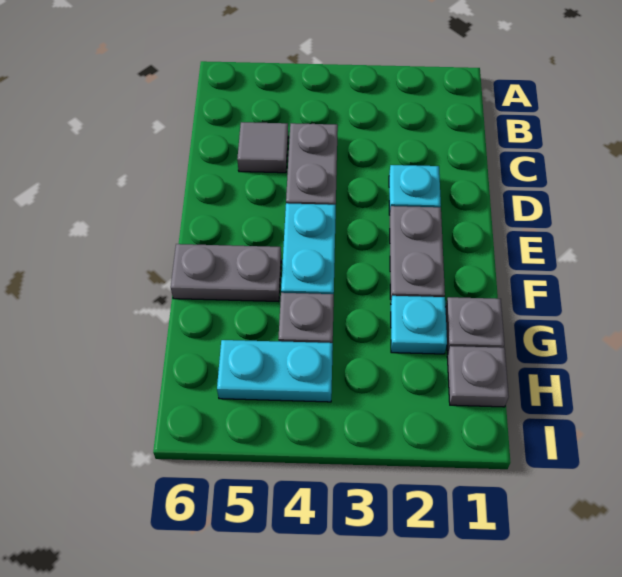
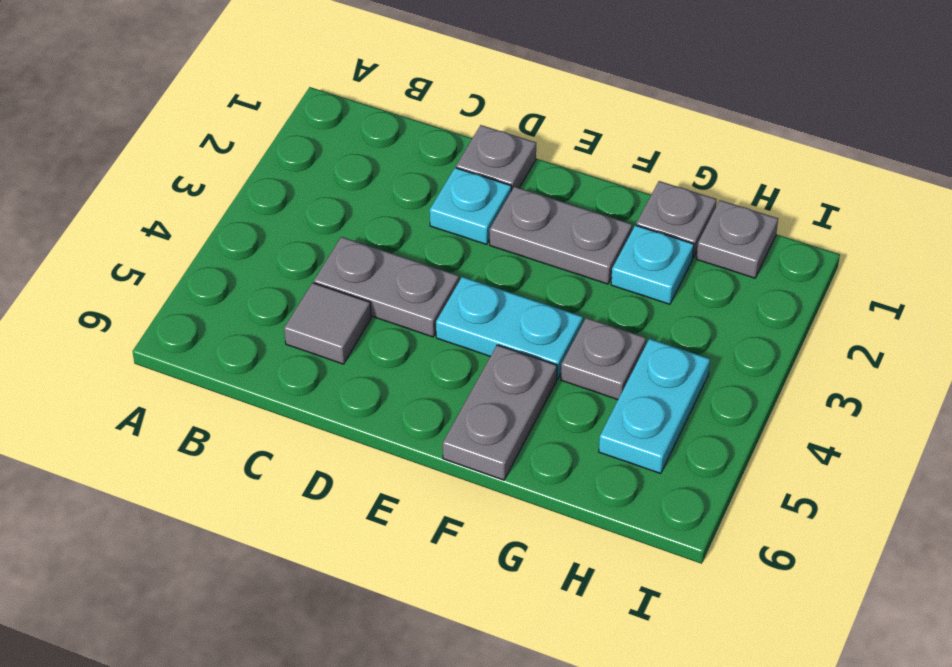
none -> grey 1x1 plate [456,125,536,191]

